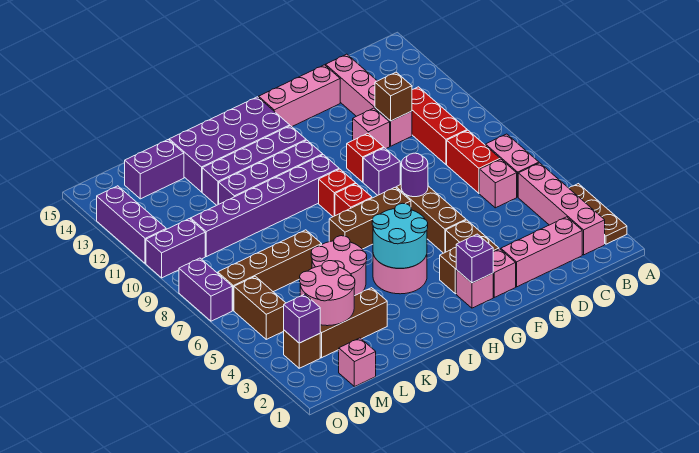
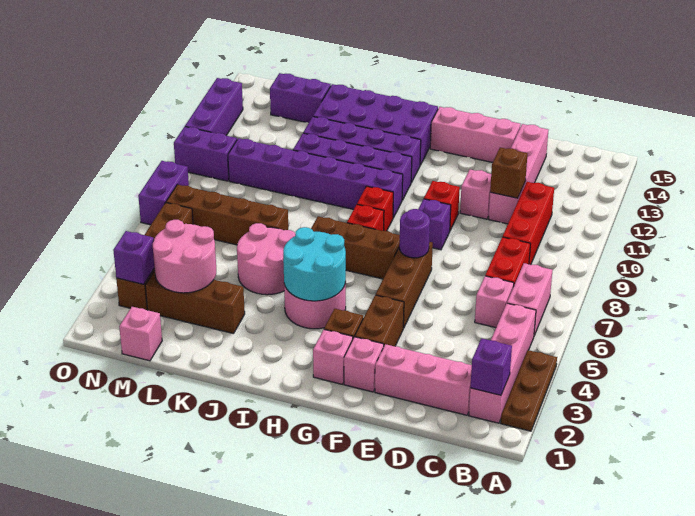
purple 1x1 brick [456,234,493,283] -> purple 1x1 brick moved to [470,338,512,395]

